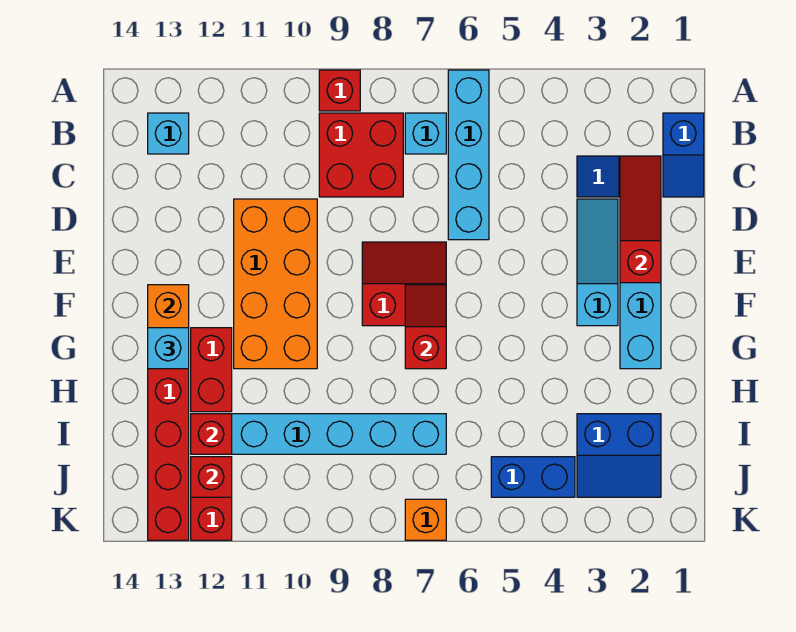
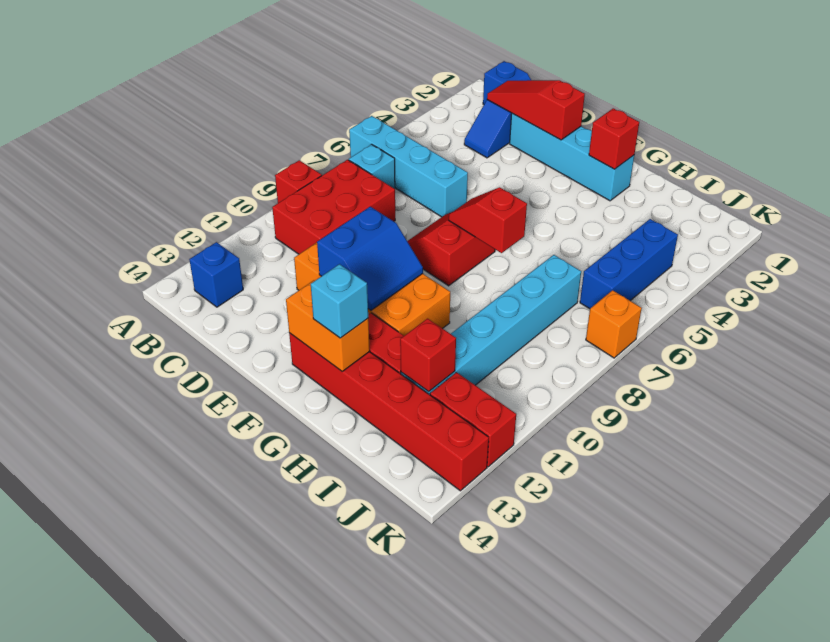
red 2x2 brick [319,113,403,197] -> red 2x3 brick [272,160,395,254]
cyan 1x1 brick [148,113,189,154] -> blue 1x1 brick [189,242,243,307]
cyan 1x3 slope [577,199,618,326] -> none
blue 2x2 slope [577,414,661,497] -> blue 2x2 slope moved to [317,207,423,310]
blue 1x2 brick [491,457,575,497] -> blue 1x3 brick [580,219,678,309]
red 1x1 brick [191,457,232,497] -> red 1x1 brick moved to [589,108,639,169]

